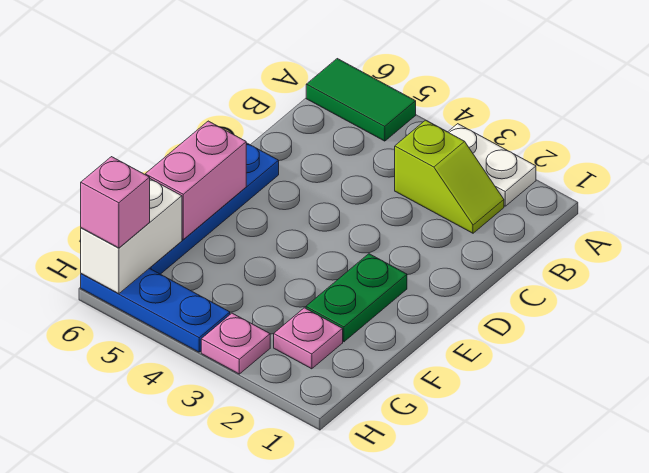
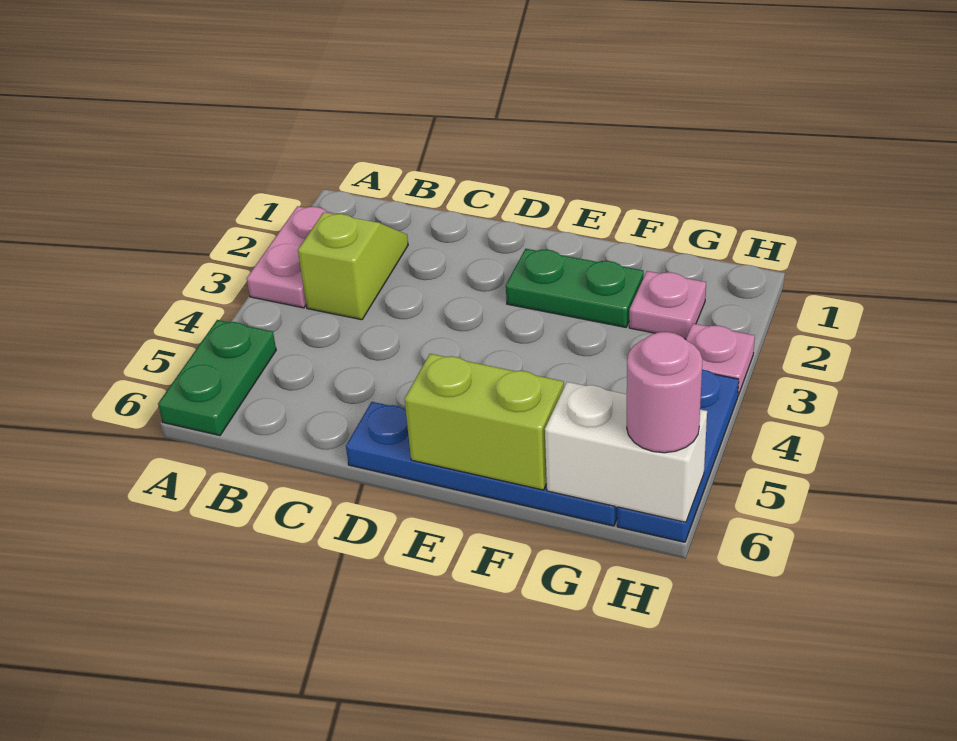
white 1x2 plate [448,124,536,206] -> pink 1x2 plate [247,206,336,308]
green 1x2 tile [306,59,416,141] -> green 1x2 plate [158,320,276,436]
pink 1x2 brick [145,121,246,239] -> lime 1x2 brick [404,354,564,490]
pink 1x1 brick [81,157,150,248] -> pink 1x1 round brick [627,332,703,453]

